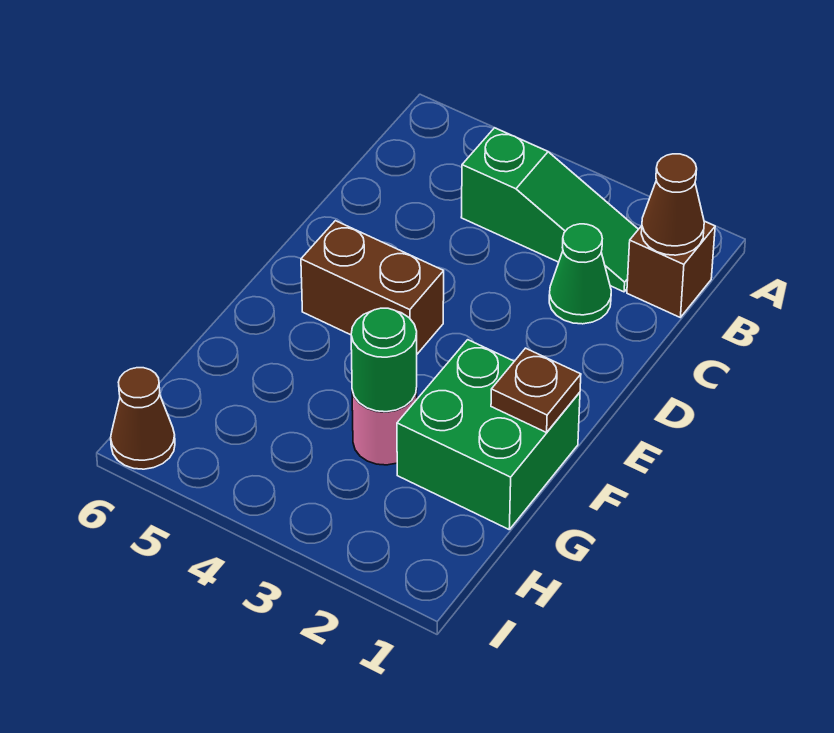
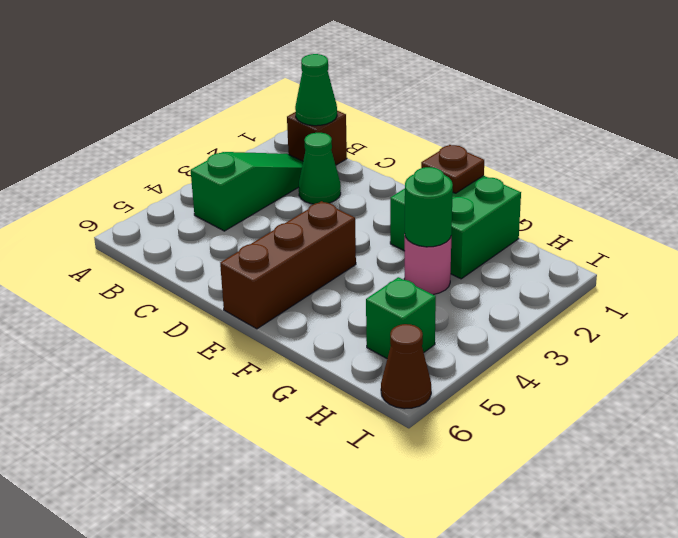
brown 1x1 cone [641,154,704,255] -> green 1x1 cone [295,54,337,126]
brown 1x2 brick [301,221,444,354] -> brown 1x3 brick [220,201,356,329]
none -> green 1x1 brick [366,277,436,359]

